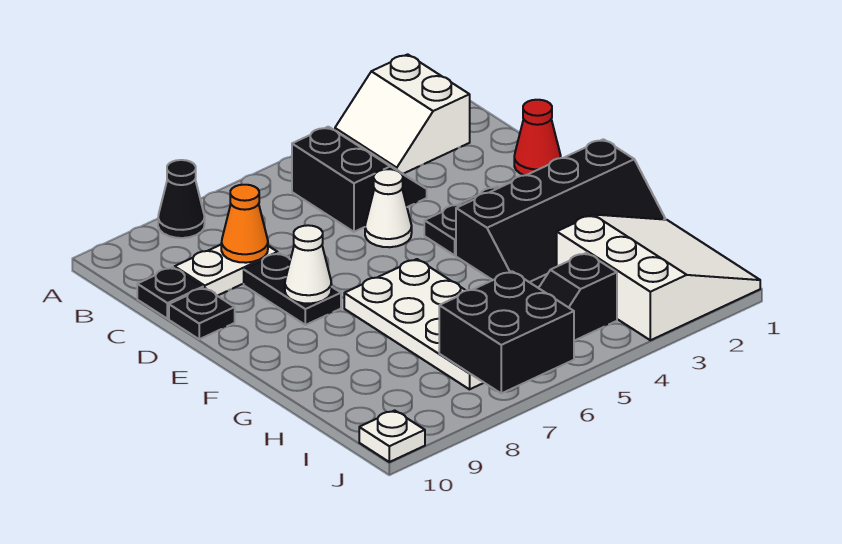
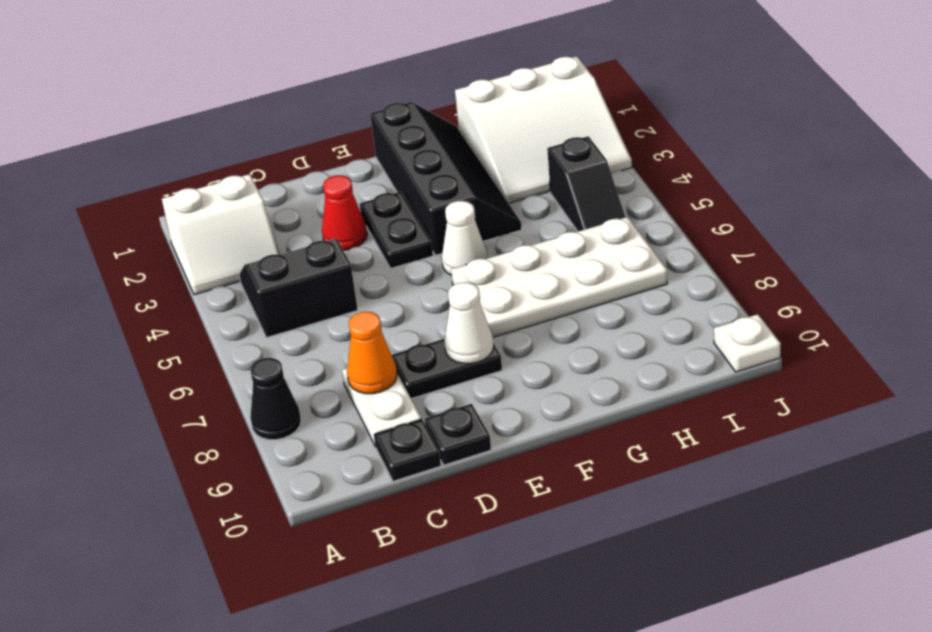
red 1x1 cone [514,100,561,175] -> red 1x1 cone moved to [322,175,367,250]
white 1x1 cone [365,169,412,247] -> white 1x1 cone moved to [442,201,488,275]
white 3x3 slope [557,215,760,340] -> white 3x3 slope turned to [455,56,632,203]
black 2x2 brick [439,271,574,393] -> none

